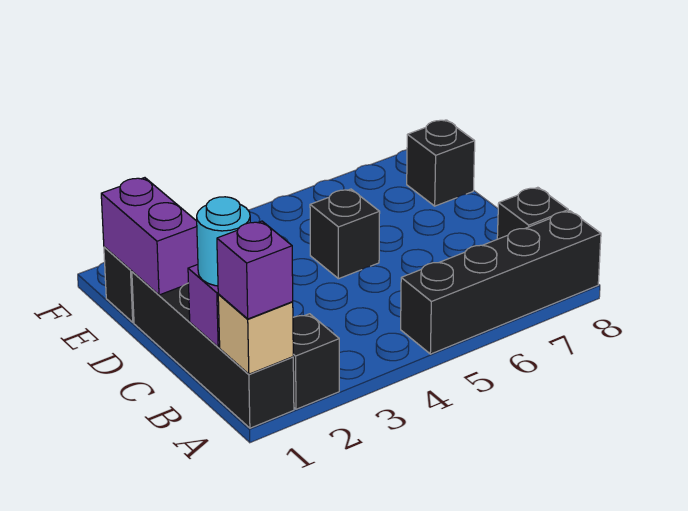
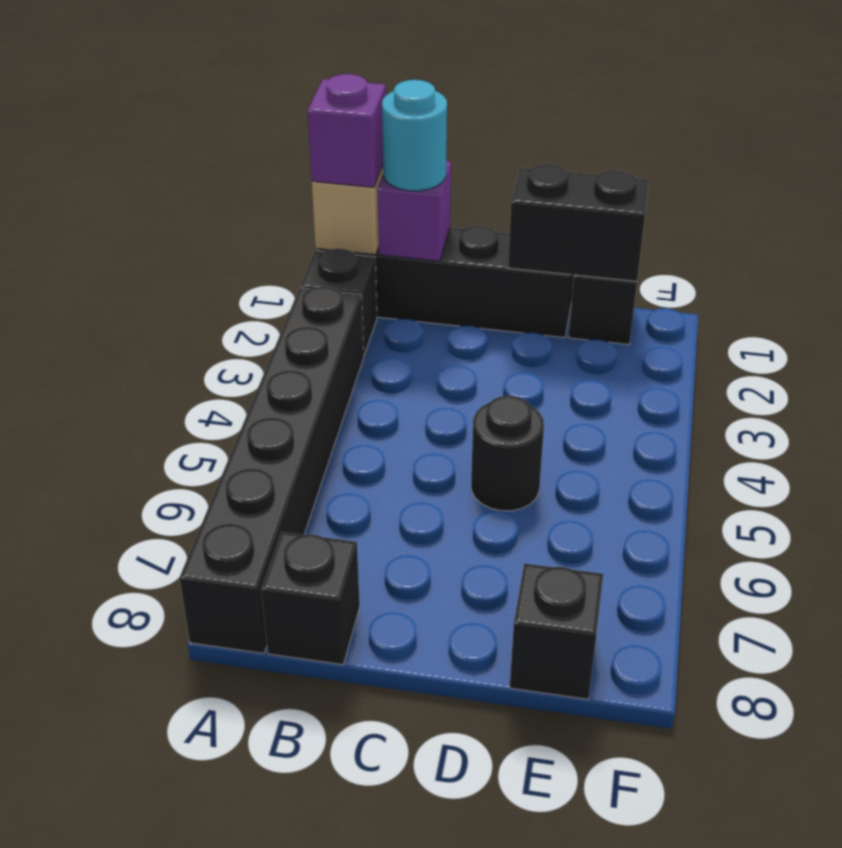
black 1x4 brick [401,211,601,354] -> black 1x6 brick [180,287,364,653]
purple 1x2 brick [101,178,198,295] -> black 1x2 brick [508,164,649,281]
black 1x1 brick [310,189,380,279] -> black 1x1 round brick [471,396,544,511]

